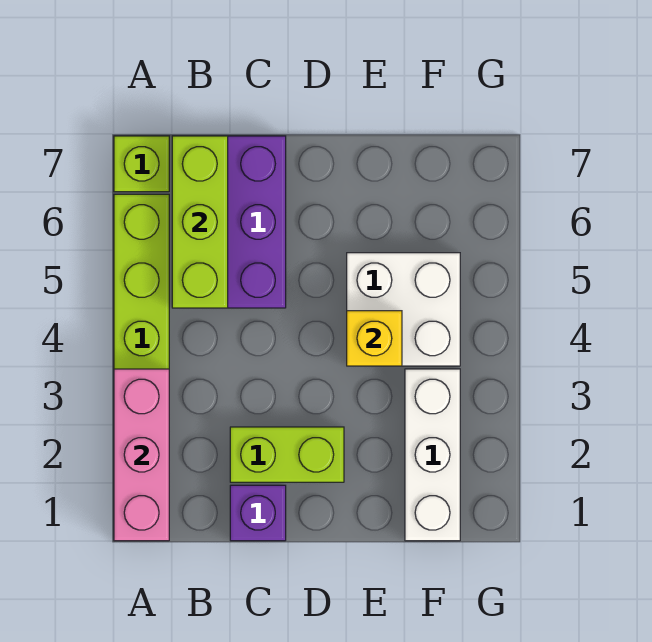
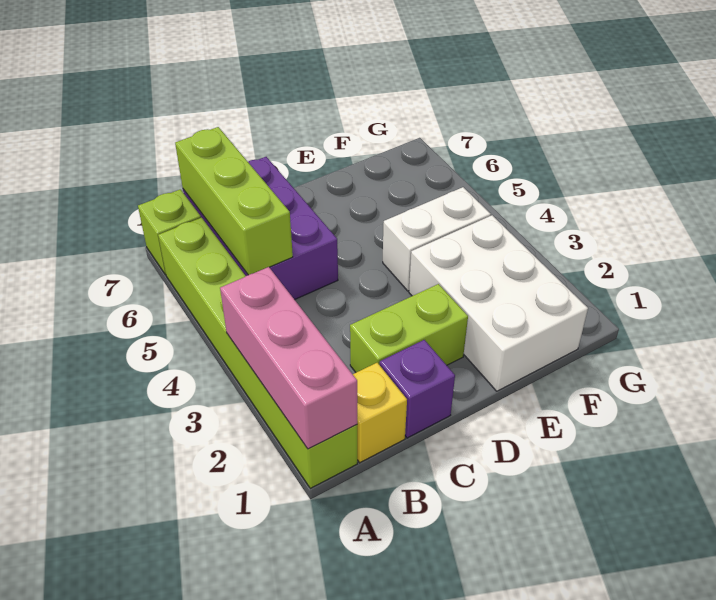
white 2x2 brick [347,253,460,366] -> white 1x2 brick [383,187,491,291]
yellow 1x1 brick [347,311,402,366] -> yellow 1x1 brick moved to [353,363,407,463]
white 1x3 brick [405,369,460,541] -> white 2x3 brick [409,215,588,391]

